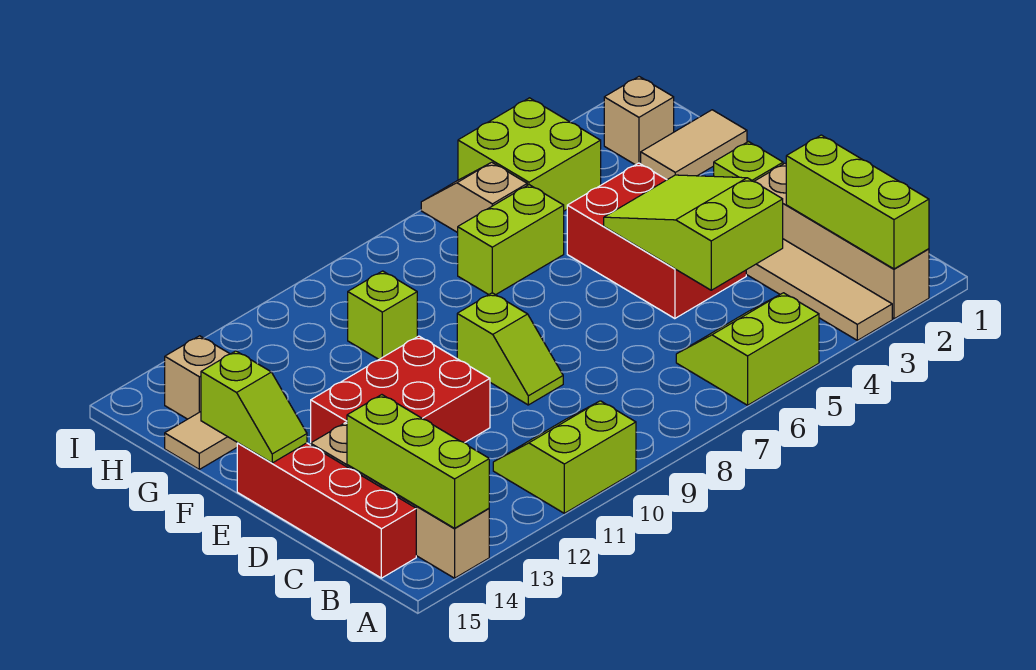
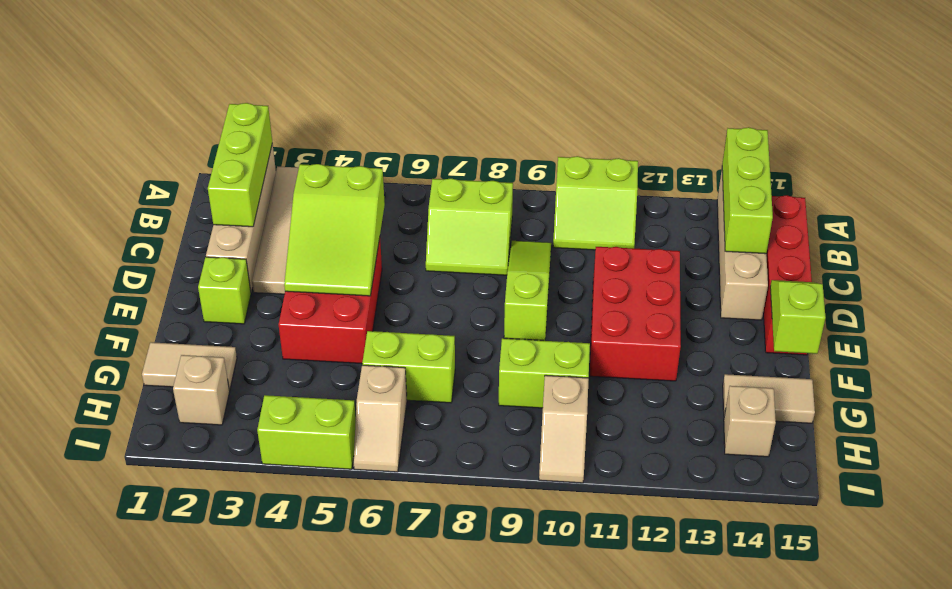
lime 2x2 slope [676,293,819,405] -> lime 2x2 slope moved to [426,178,513,275]
lime 1x2 slope [457,293,563,405] -> lime 1x3 slope [504,241,551,341]
red 2x3 brick [311,336,490,443] -> red 2x3 brick turned to [590,247,681,381]
lime 1x1 brick [348,271,417,359] -> lime 1x2 brick [499,338,590,408]
lime 2x2 brick [458,98,601,211] -> lime 1x2 brick [257,395,356,469]
none -> tan 1x2 slope [539,375,589,483]

